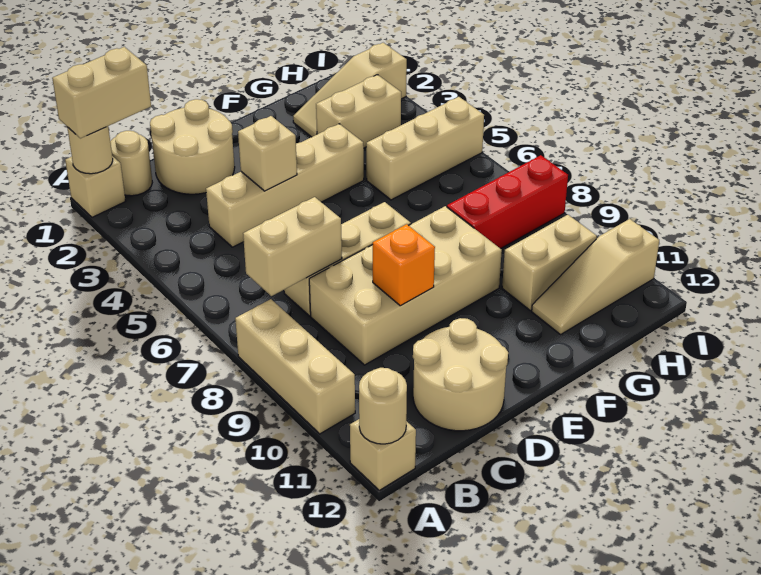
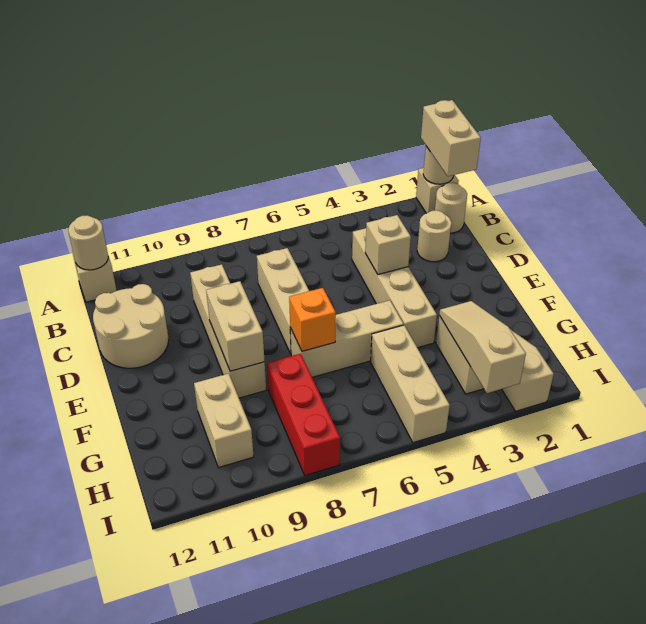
tan 1x3 brick [235,299,355,434] -> tan 1x3 brick moved to [290,300,404,377]
tan 1x2 brick [243,197,342,296] -> tan 1x2 brick moved to [206,281,265,371]
tan 2x2 round brick [150,99,235,194] -> tan 1x1 round brick [417,210,451,262]
tan 2x4 brick [309,206,502,365] -> tan 1x4 brick [190,264,266,398]
orange 1x1 brick [373,224,435,306] -> orange 1x1 brick moved to [289,288,336,351]
tan 1x3 slope [532,219,659,335] -> tan 1x3 slope moved to [439,301,526,393]

